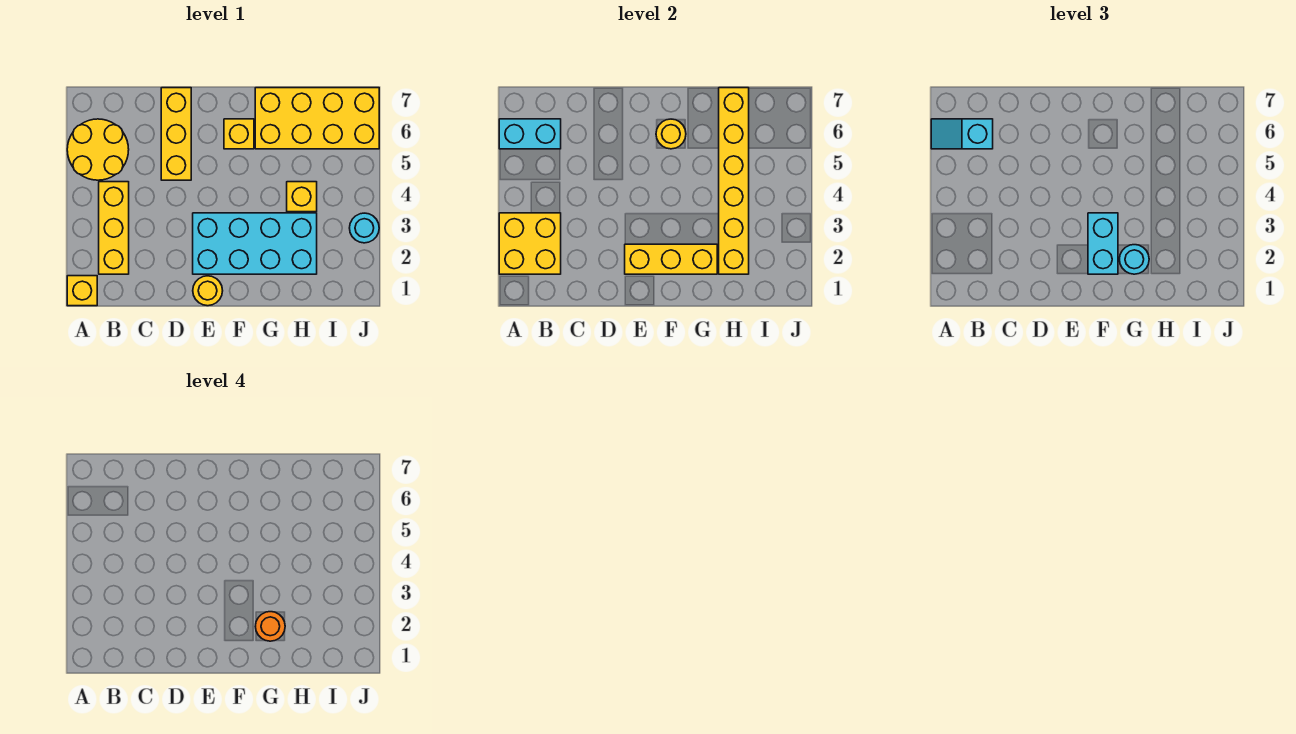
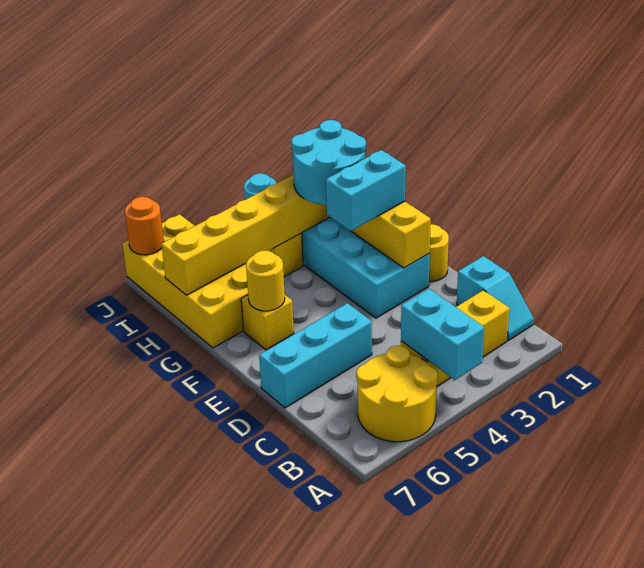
yellow 1x1 brick [67,276,97,306] -> none
yellow 2x2 brick [499,213,561,274] -> none
cyan 1x2 brick [499,119,561,149] -> cyan 1x2 brick moved to [401,289,484,380]
cyan 1x2 slope [931,119,993,149] -> cyan 1x2 slope moved to [457,256,534,341]
yellow 1x3 brick [161,88,191,180] -> cyan 1x3 brick [259,303,372,408]
cyan 1x1 round brick [1119,245,1149,274] -> cyan 2x2 round brick [291,120,366,205]
orange 1x1 round brick [255,612,285,641] -> orange 1x1 round brick moved to [125,197,164,255]

